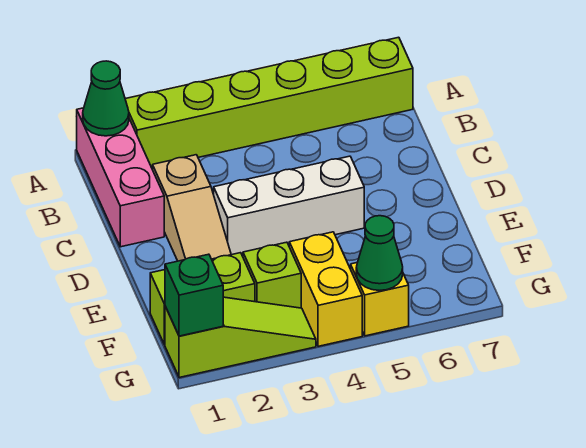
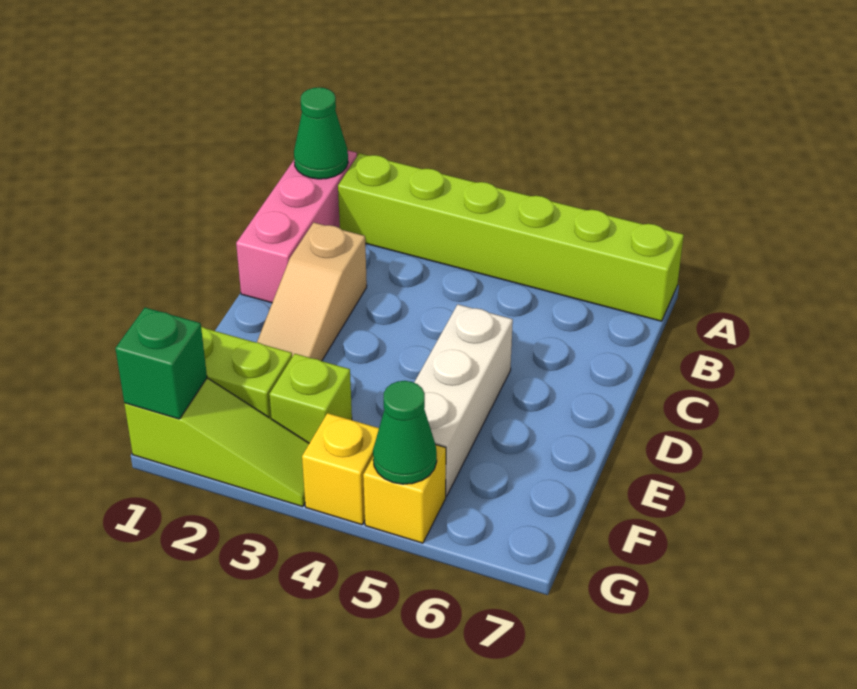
white 1x3 brick [214,156,364,256] -> white 1x3 brick turned to [414,305,513,497]
yellow 1x2 brick [289,232,362,346] -> yellow 1x1 brick [302,413,379,525]

